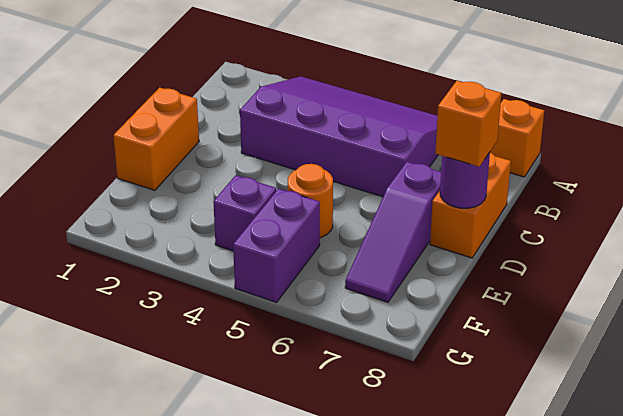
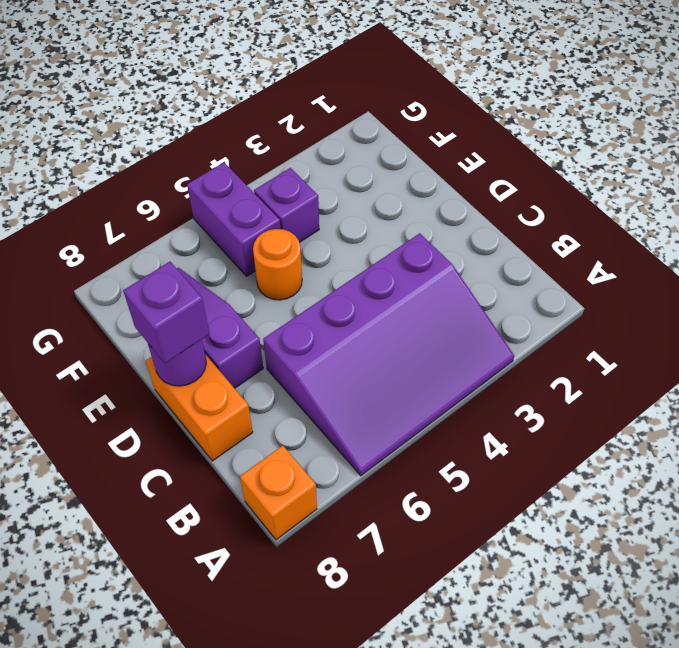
orange 1x2 brick [113,88,199,190] -> none
orange 1x1 brick [435,81,501,167] -> purple 1x1 brick [123,262,210,363]

